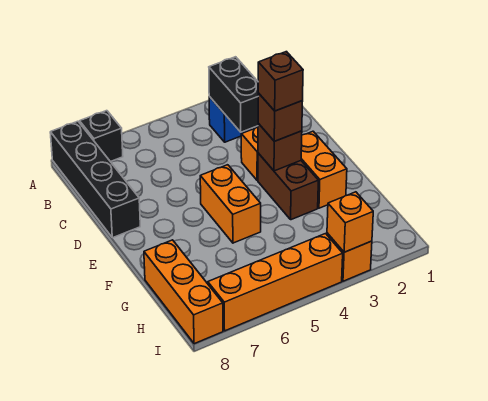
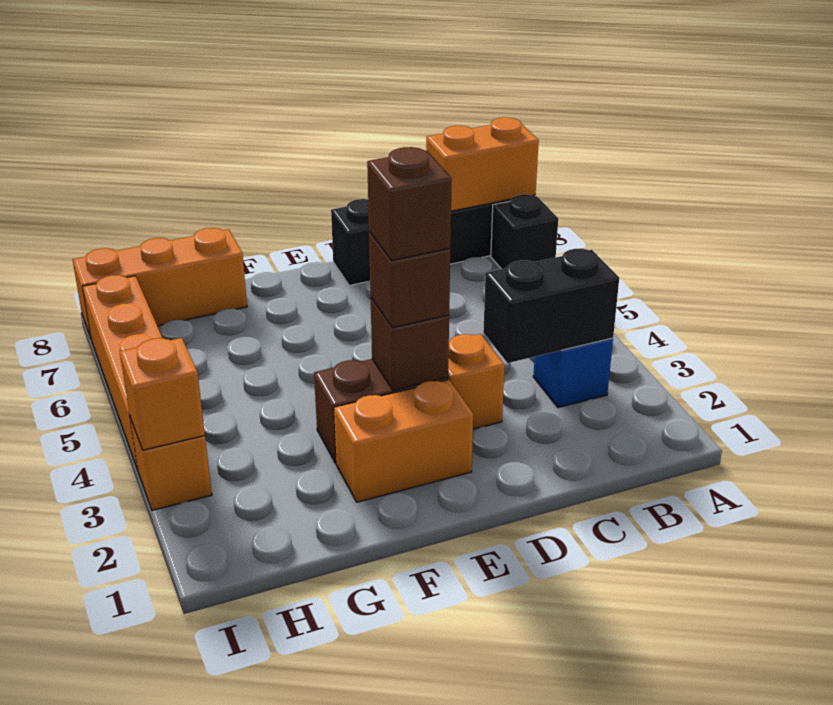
orange 1x2 brick [200,165,261,243] -> orange 1x2 brick moved to [426,117,539,211]

